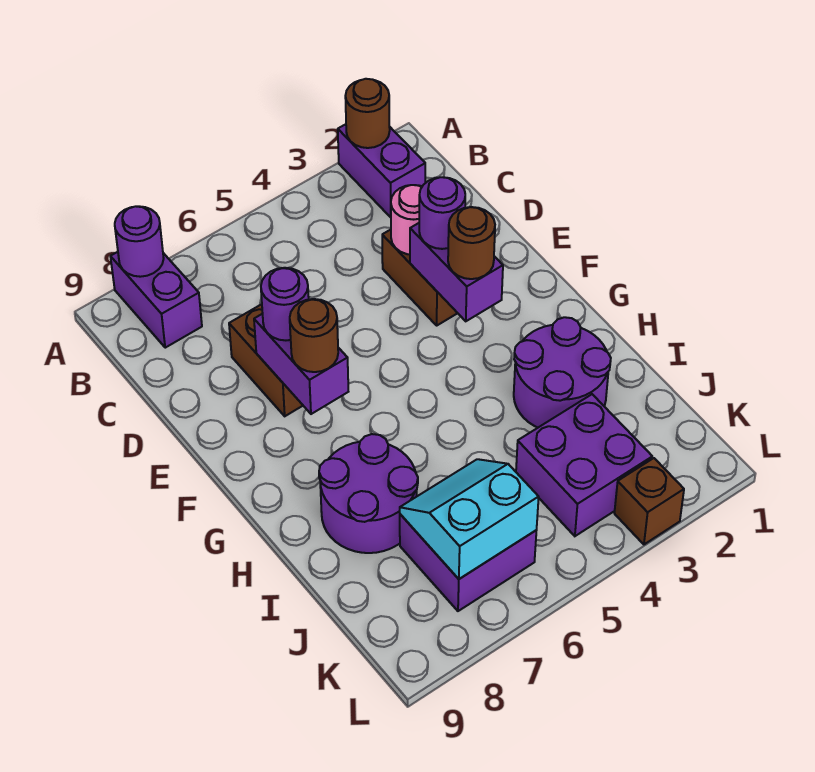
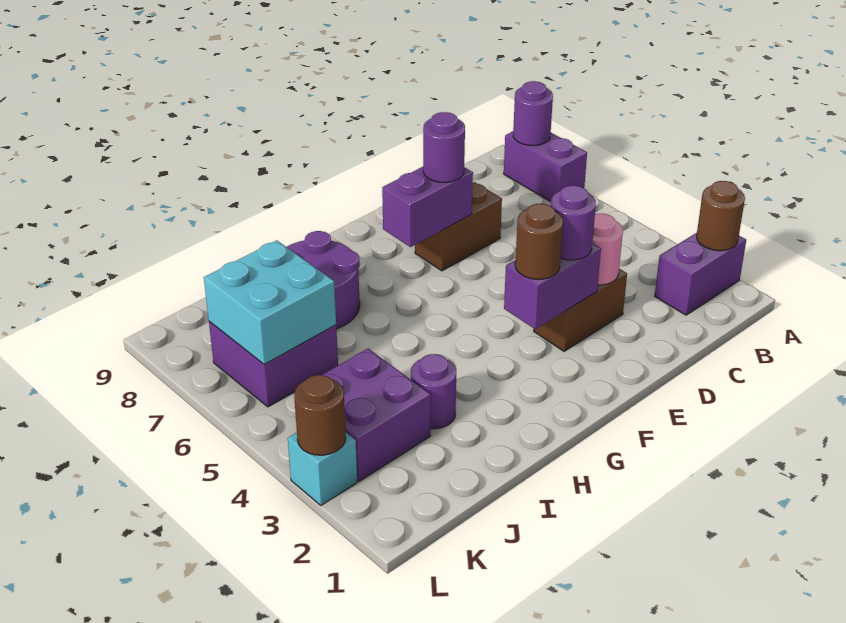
purple 1x2 brick [110,252,202,348] -> purple 1x2 brick turned to [504,131,587,202]
brown 1x1 round brick [290,299,338,372] -> brown 1x1 round brick moved to [294,375,346,455]
purple 2x2 round brick [514,317,611,428] -> purple 1x1 round brick [411,354,456,429]
cyan 2x2 slope [400,459,539,579] -> cyan 2x2 brick [204,240,336,364]
brown 1x1 brick [614,458,684,544] -> cyan 1x1 brick [288,433,357,505]

